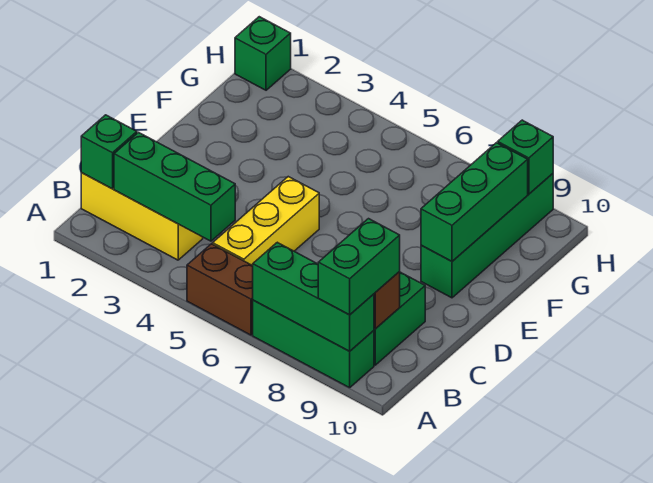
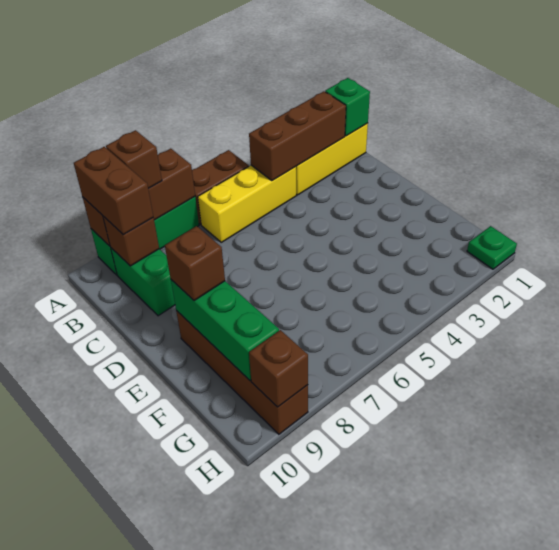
green 1x3 brick [253,242,374,351] -> brown 1x3 brick [83,149,195,246]
none -> brown 1x1 brick [106,130,162,189]
green 1x2 brick [318,219,400,315] -> brown 1x2 brick [74,147,153,235]
green 1x3 brick [114,132,235,241] -> brown 1x3 brick [249,91,346,181]
yellow 1x3 brick [213,177,319,266] -> yellow 1x3 brick turned to [198,165,297,242]
green 1x4 brick [421,174,553,298] -> brown 1x4 brick [176,311,308,434]
none -> brown 1x1 brick [165,226,225,301]
green 1x1 brick [235,17,291,90] -> green 1x1 plate [467,226,517,269]
green 1x1 brick [498,120,553,194] -> brown 1x1 brick [249,330,308,407]

